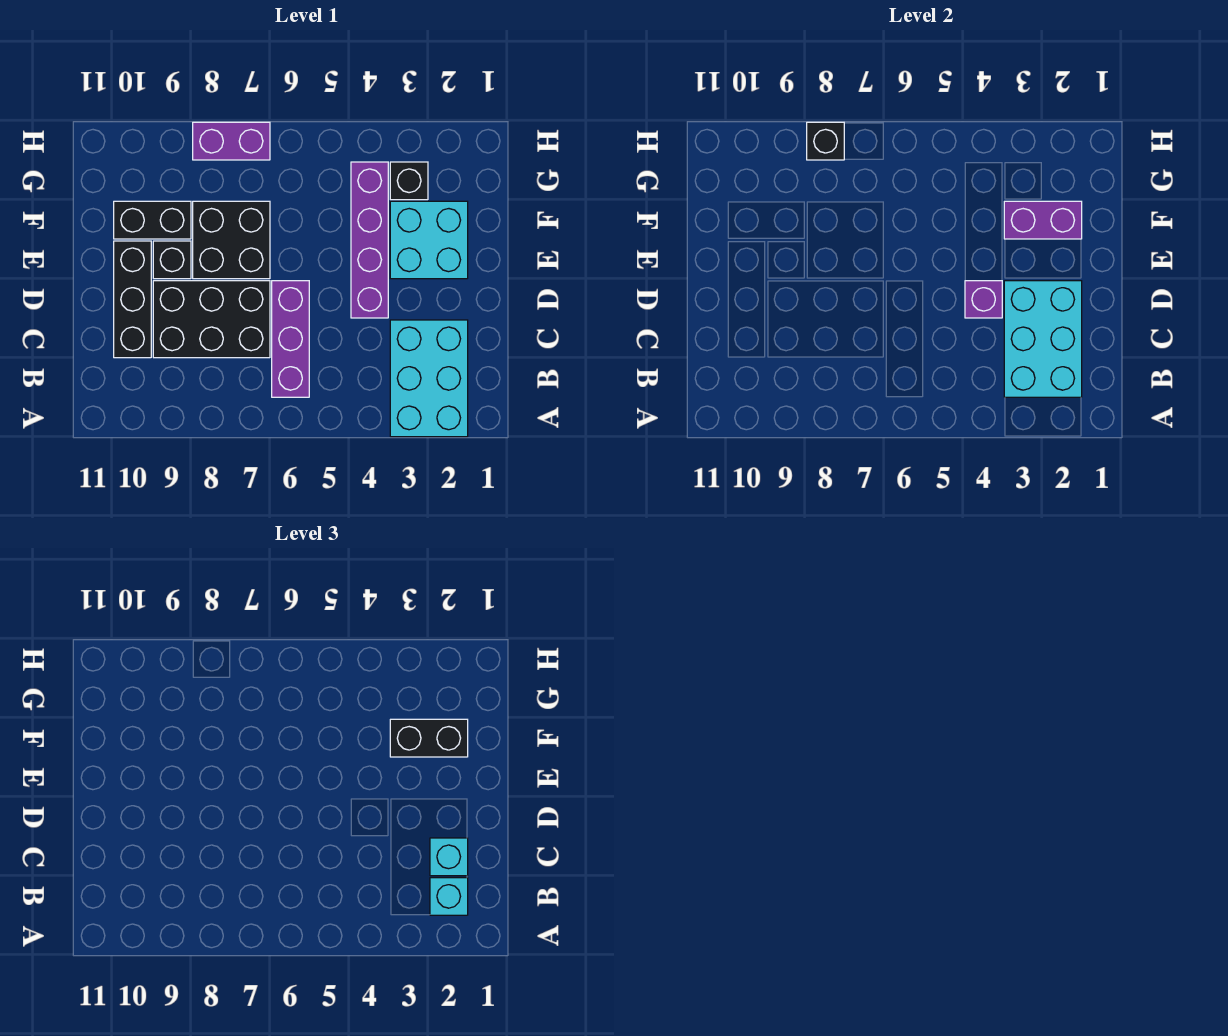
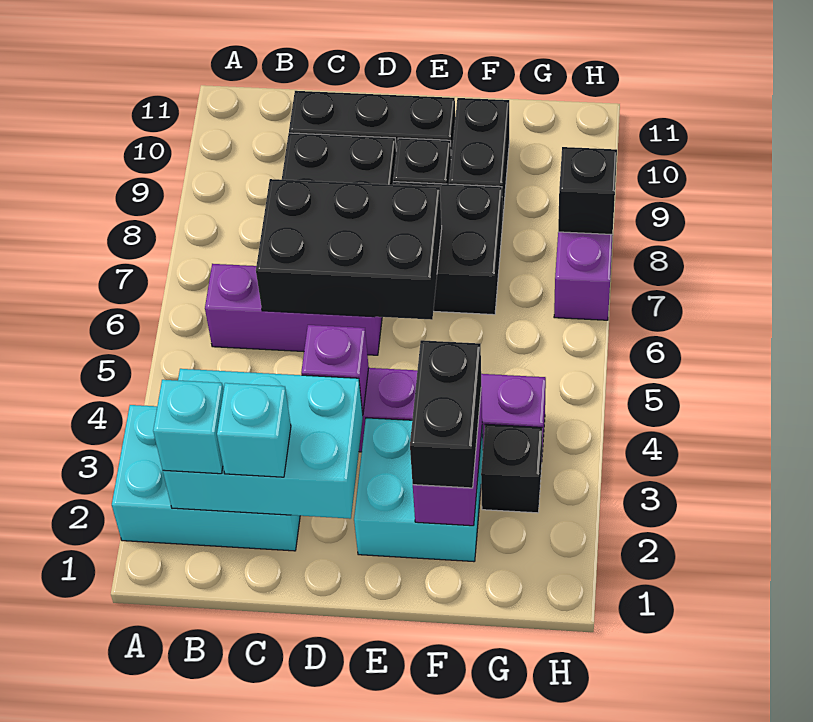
none -> black 2x3 brick [256,179,442,320]

